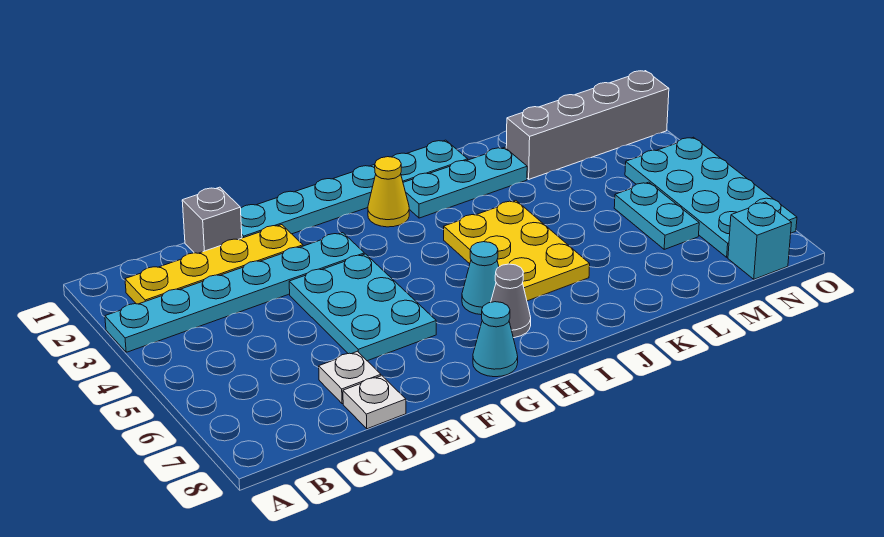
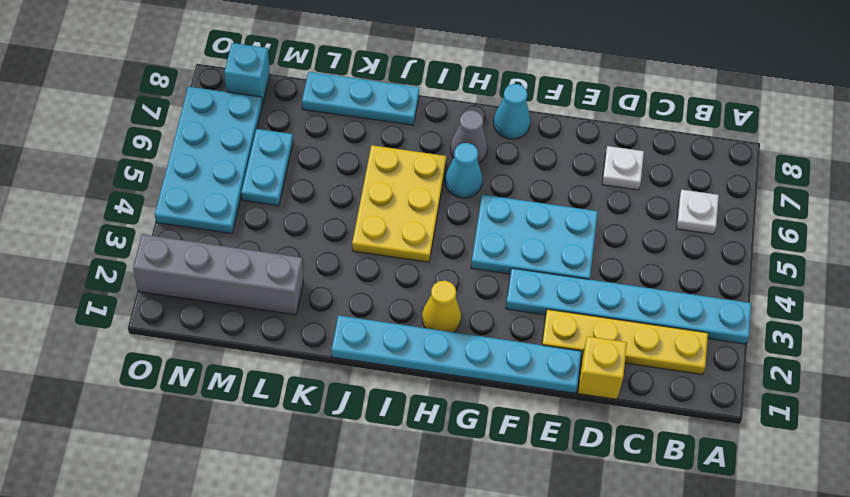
grey 1x1 brick [182,187,242,253] -> yellow 1x1 brick [578,336,627,399]
white 1x1 plate [343,376,406,429] -> white 1x1 plate moved to [676,190,719,234]
cyan 2x3 plate [289,254,436,361] -> cyan 2x3 plate turned to [471,195,598,279]
cyan 1x3 plate [403,147,527,218] -> cyan 1x3 plate moved to [302,72,419,125]

